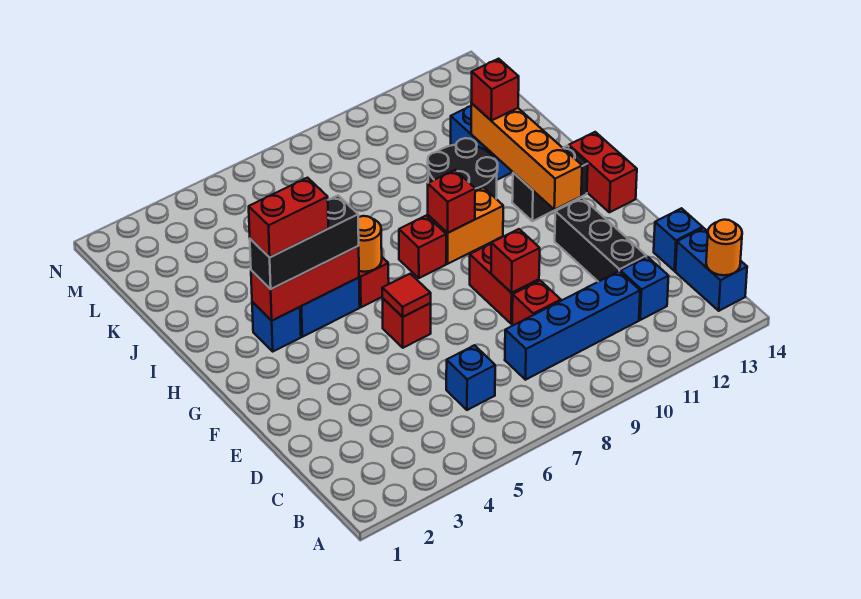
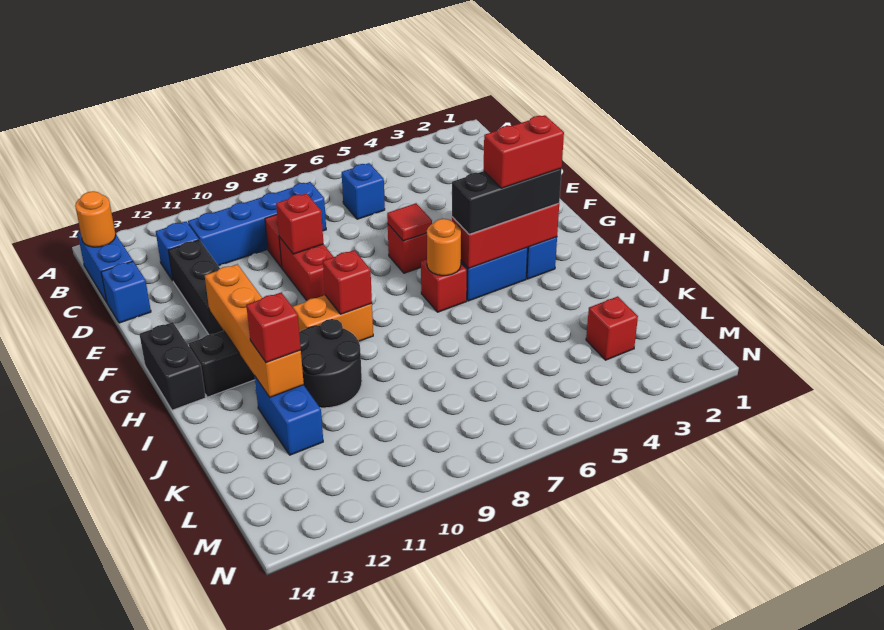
red 1x2 brick [569,132,637,212] -> black 1x2 brick [139,322,206,410]
red 1x1 brick [399,216,446,278] -> red 1x1 brick moved to [586,296,638,360]

